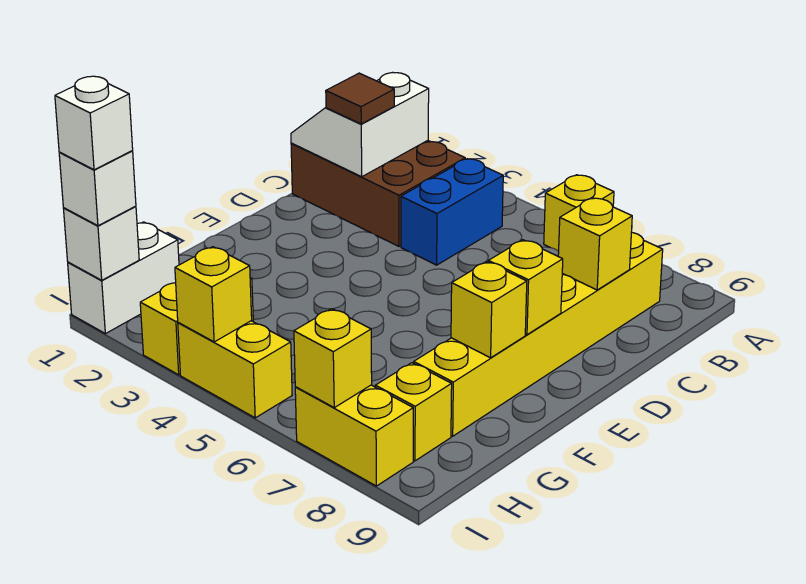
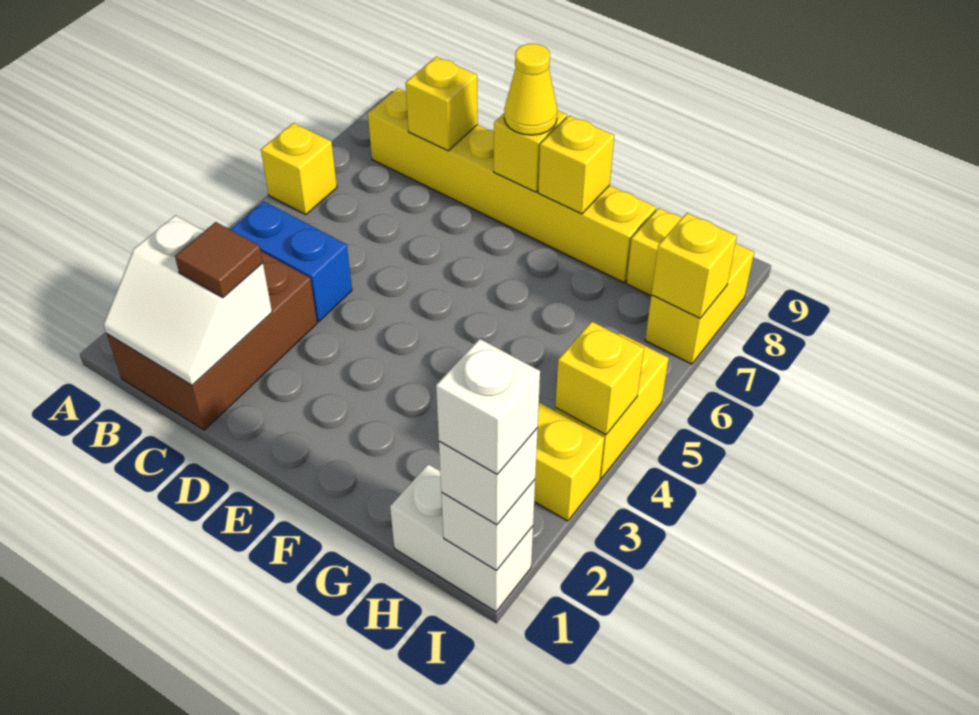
none -> yellow 1x1 cone [504,44,557,135]

